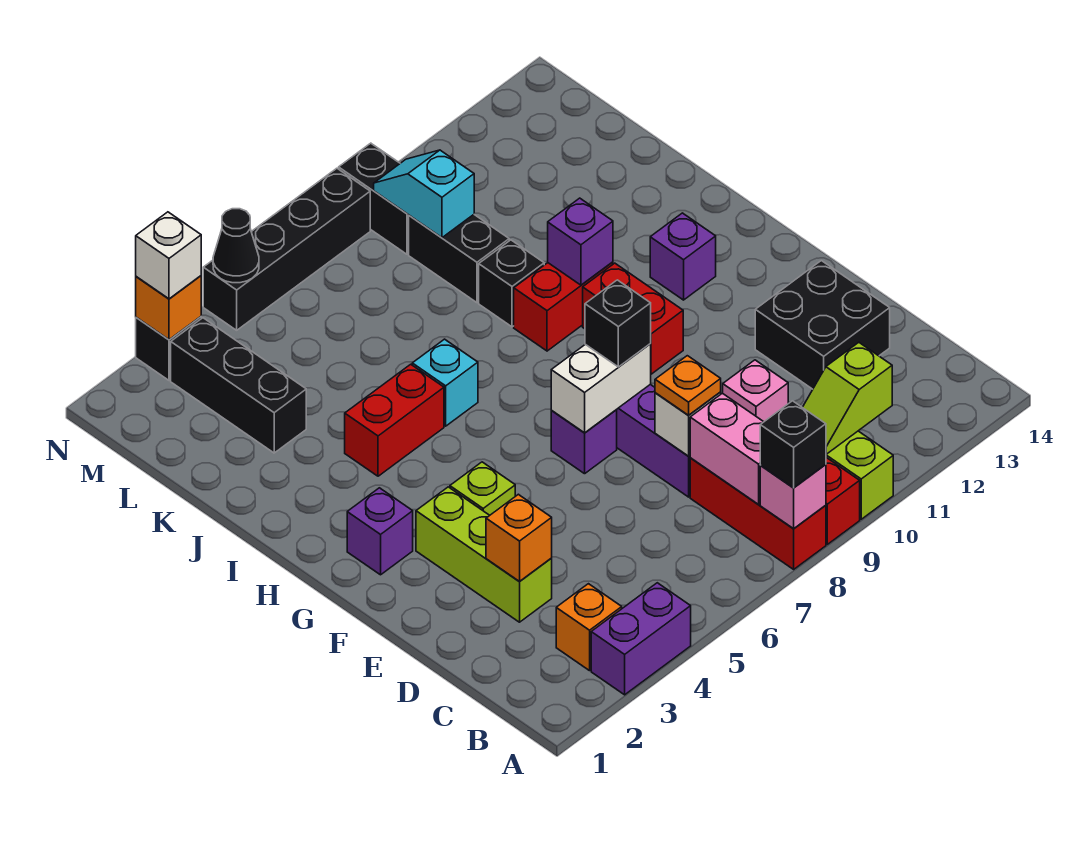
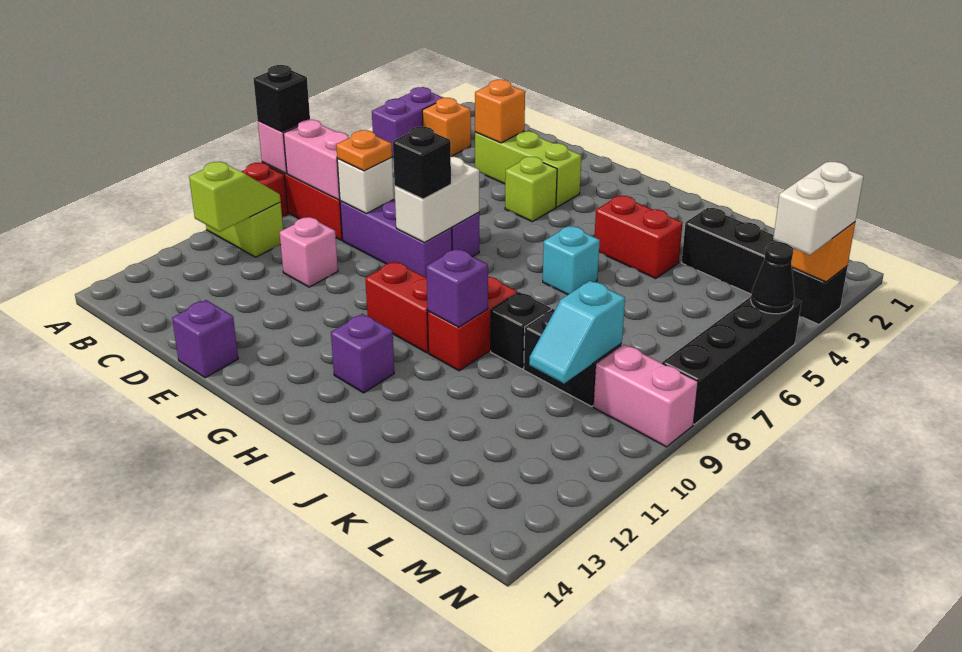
black 2x2 brick [755,261,890,389] -> none
purple 1x1 brick [347,488,413,575] -> purple 1x1 brick moved to [172,300,238,378]
red 1x2 brick [345,364,444,476] -> red 1x2 brick turned to [594,196,683,279]
cyan 1x2 slope [374,150,474,238] -> cyan 1x2 slope turned to [529,281,625,383]
black 1x2 brick [339,143,409,254] -> pink 1x2 brick [594,344,698,447]
white 1x1 brick [136,212,201,299] -> white 1x2 brick [773,162,864,255]

